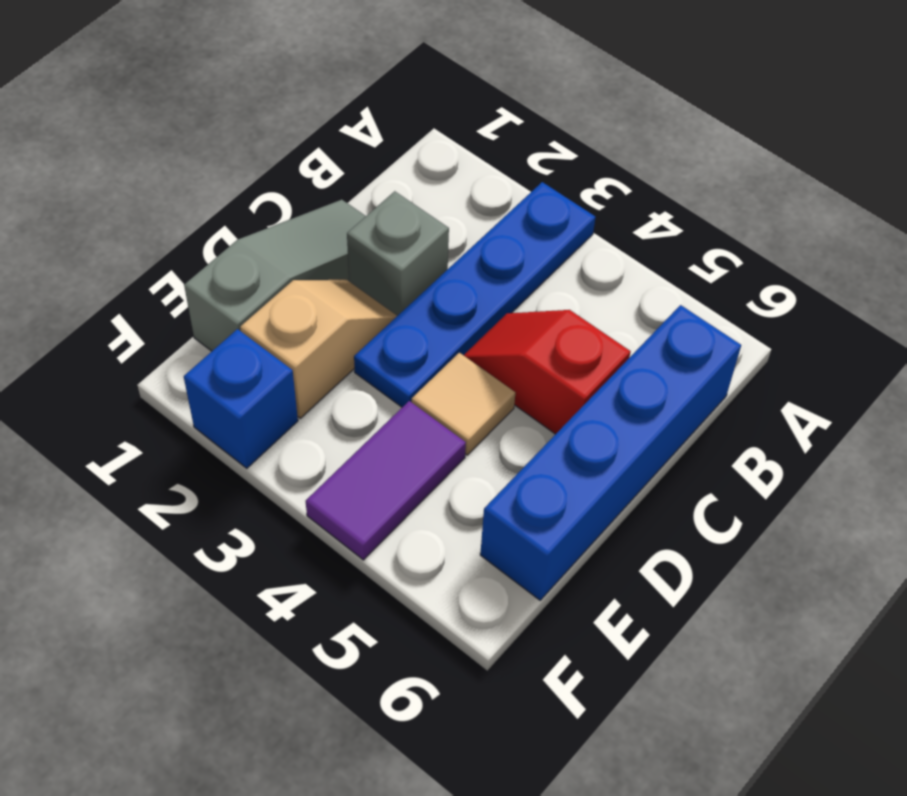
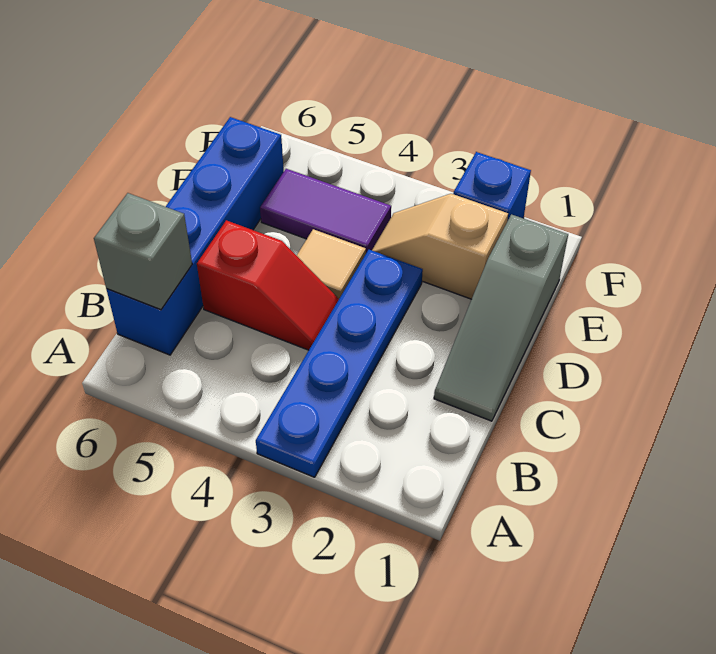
grey 1x1 brick [347,191,449,316] -> grey 1x1 brick moved to [94,193,192,310]
tan 1x2 slope [240,280,397,418] -> tan 1x2 slope turned to [372,194,508,299]
purple 1x2 tile [306,401,466,560] -> purple 1x2 tile turned to [260,169,391,253]

